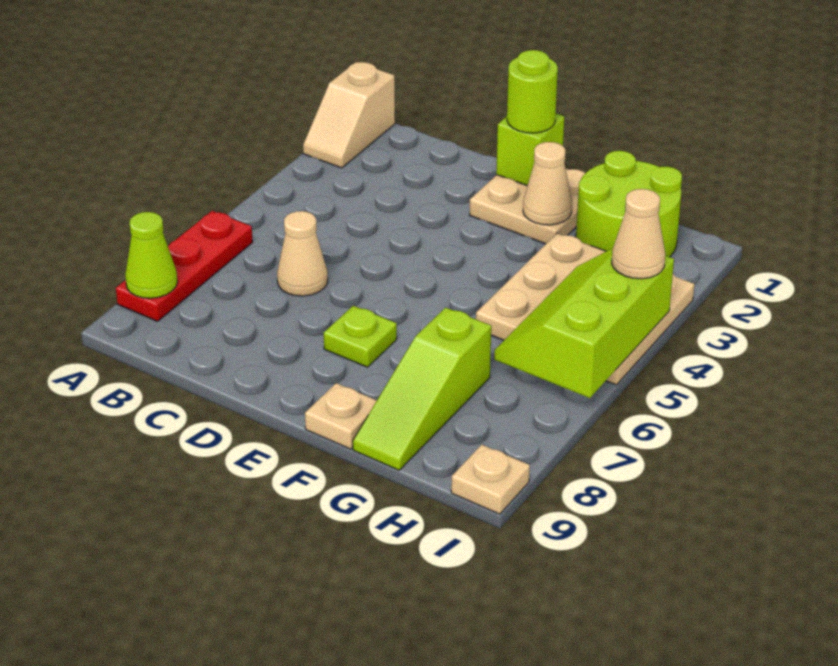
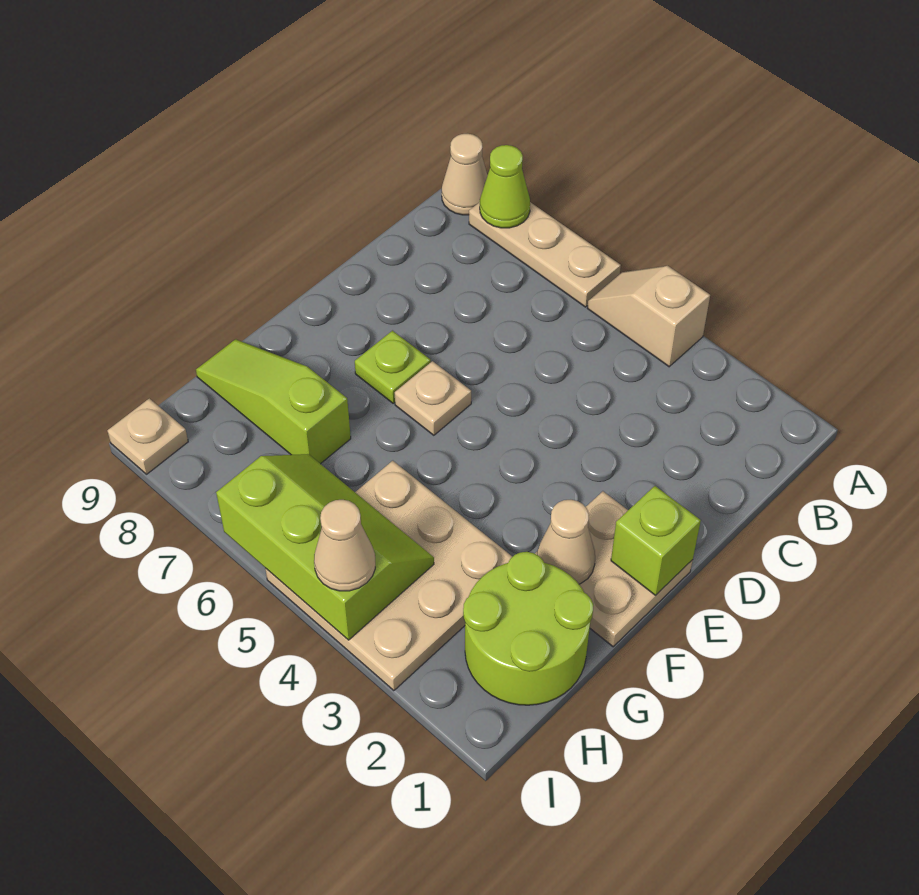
tan 1x2 slope [303,62,395,168] -> tan 1x2 slope moved to [587,266,710,367]
red 1x3 plate [116,211,253,321] -> tan 1x3 plate [469,202,621,307]
tan 1x1 cone [277,211,328,296] -> tan 1x1 cone moved to [442,134,488,215]
lime 1x1 round brick [507,50,558,133] -> none
tan 1x1 plate [305,383,377,449] -> tan 1x1 plate moved to [395,361,471,435]

